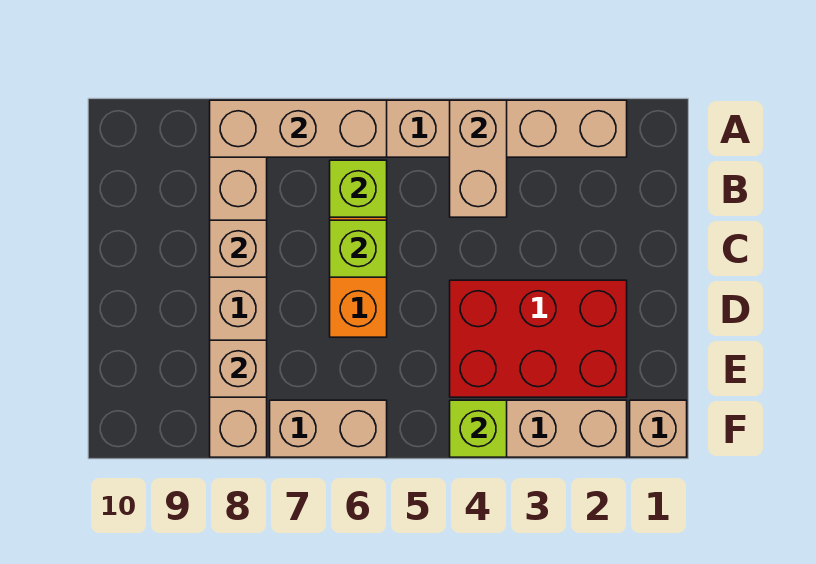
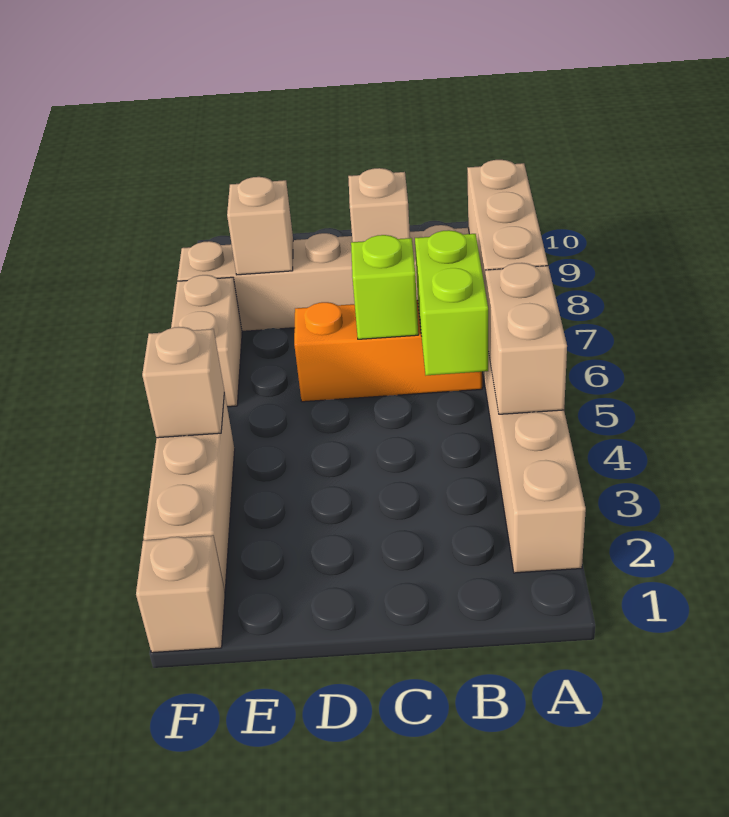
tan 1x2 brick [450,100,507,217] -> tan 1x2 brick turned to [485,263,567,414]
lime 1x1 brick [330,160,387,217] -> lime 1x2 brick [415,230,488,375]
red 2x3 brick [450,280,627,397] -> none
lime 1x1 brick [450,400,507,457] -> tan 1x1 brick [142,327,224,438]

